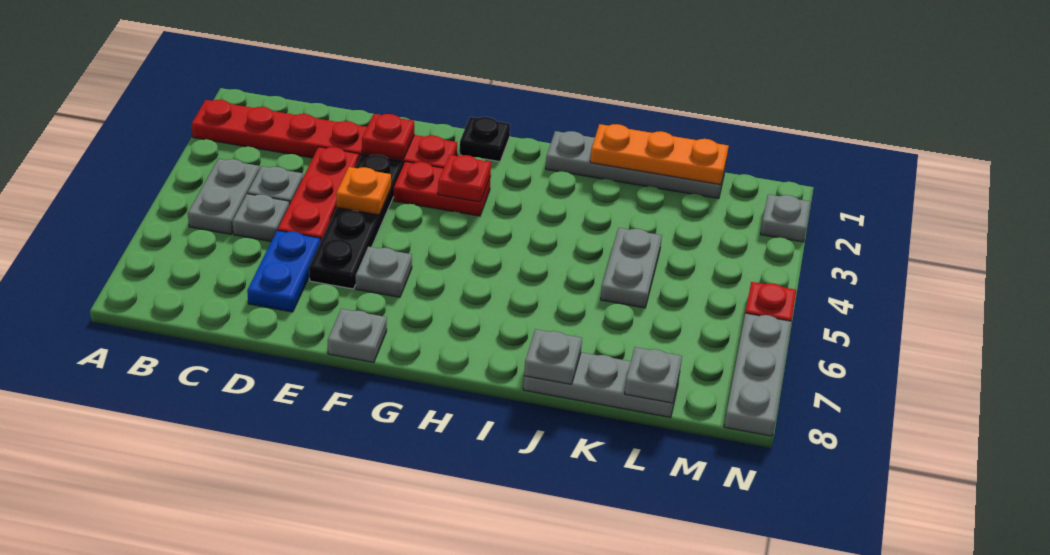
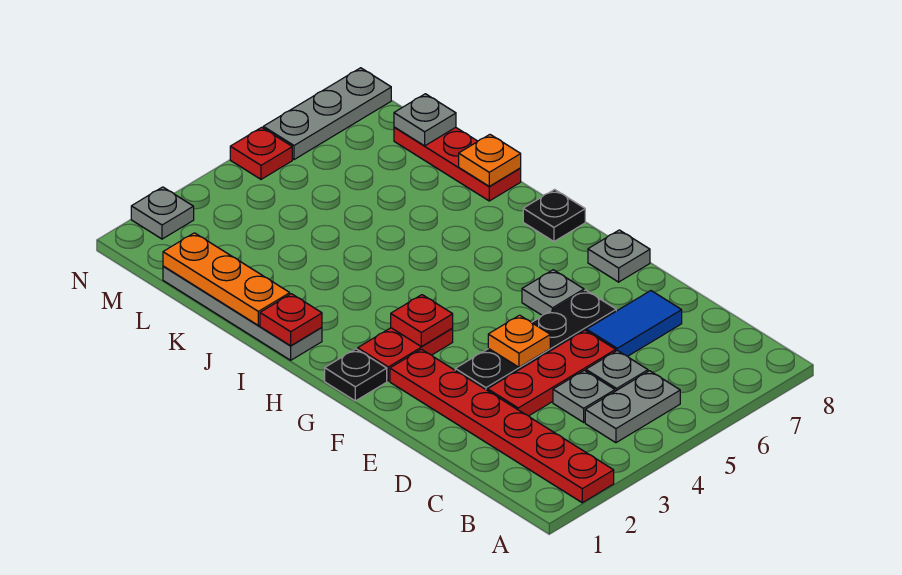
blue 1x2 plate [247,230,320,312] -> blue 1x2 tile [587,291,682,356]
red 1x1 plate [362,114,414,159] -> red 1x1 plate moved to [260,294,322,346]
red 1x2 plate [394,162,490,216] -> red 1x2 plate turned to [358,328,453,381]
none -> black 1x1 plate [523,190,585,241]
grey 1x3 plate [523,352,680,417] -> red 1x3 plate [394,127,521,201]
grey 1x1 plate [524,329,582,384] -> orange 1x1 plate [459,135,521,186]
grey 1x2 plate [601,228,662,308] -> none

